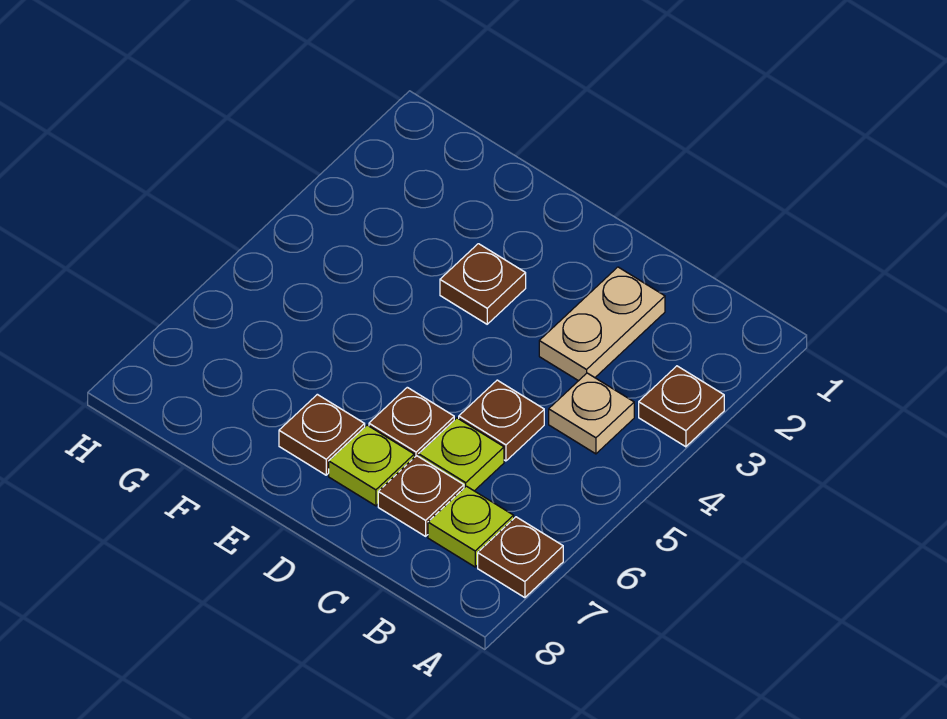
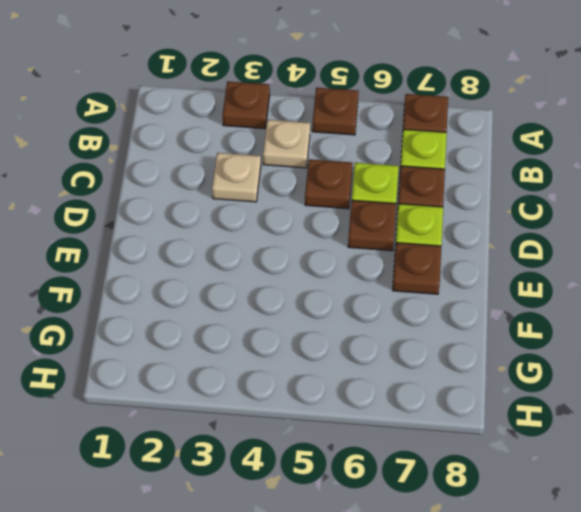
tan 1x2 plate [539,267,665,381] -> tan 1x1 plate [212,153,261,202]
brown 1x1 plate [440,244,526,324] -> brown 1x1 plate moved to [312,88,359,135]

